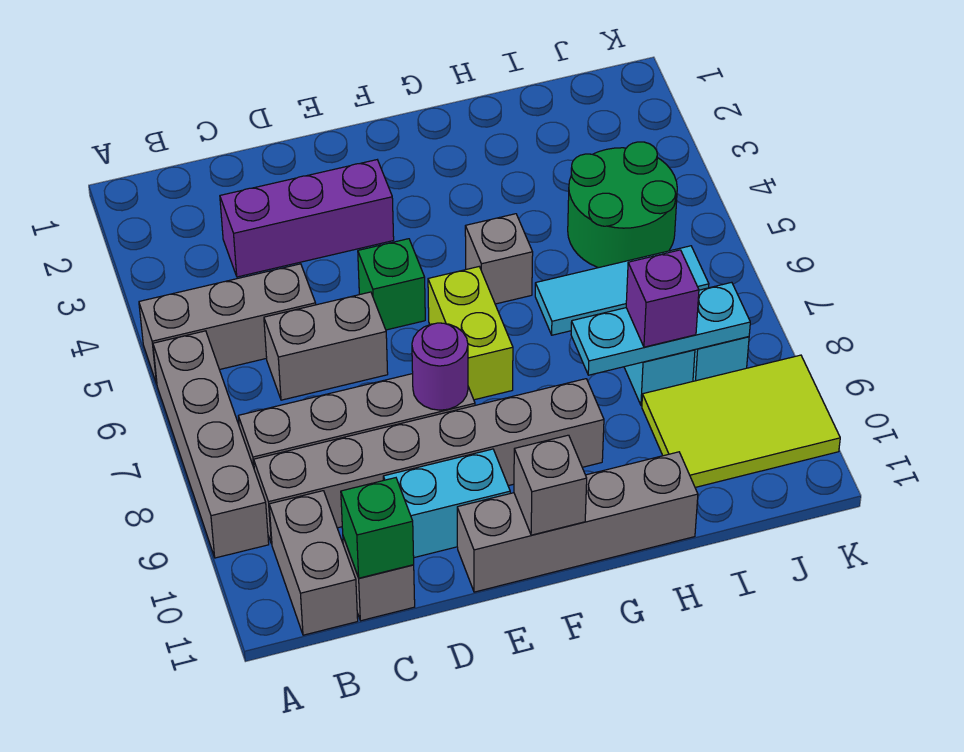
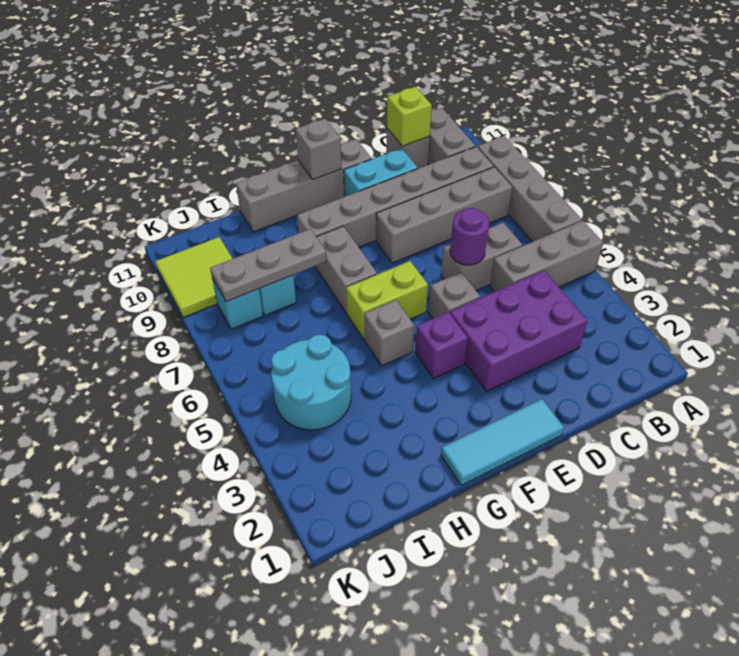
purple 1x3 brick [220,160,394,277] -> purple 2x3 brick [450,270,587,391]
green 1x1 brick [341,478,414,578] -> lime 1x1 brick [387,87,432,146]
green 1x1 brick [358,239,425,330] -> grey 1x1 brick [428,272,480,318]
purple 1x1 round brick [412,323,468,410] -> purple 1x1 round brick moved to [450,208,489,265]
lime 1x2 brick [428,267,513,400] -> lime 1x2 brick turned to [346,261,428,339]
none -> grey 1x2 brick [315,226,377,313]
cyan 1x3 tile [535,246,709,335] -> cyan 1x3 tile moved to [441,399,564,485]
cyan 1x3 plate [571,282,750,375] -> grey 1x3 plate [210,229,327,302]
green 2x2 round brick [568,142,677,268] -> cyan 2x2 round brick [271,334,351,430]
purple 1x1 brick [626,250,699,347] -> purple 1x1 brick moved to [415,312,468,379]
lime 2x3 tile [642,355,840,487] -> lime 2x2 tile [155,237,232,318]

